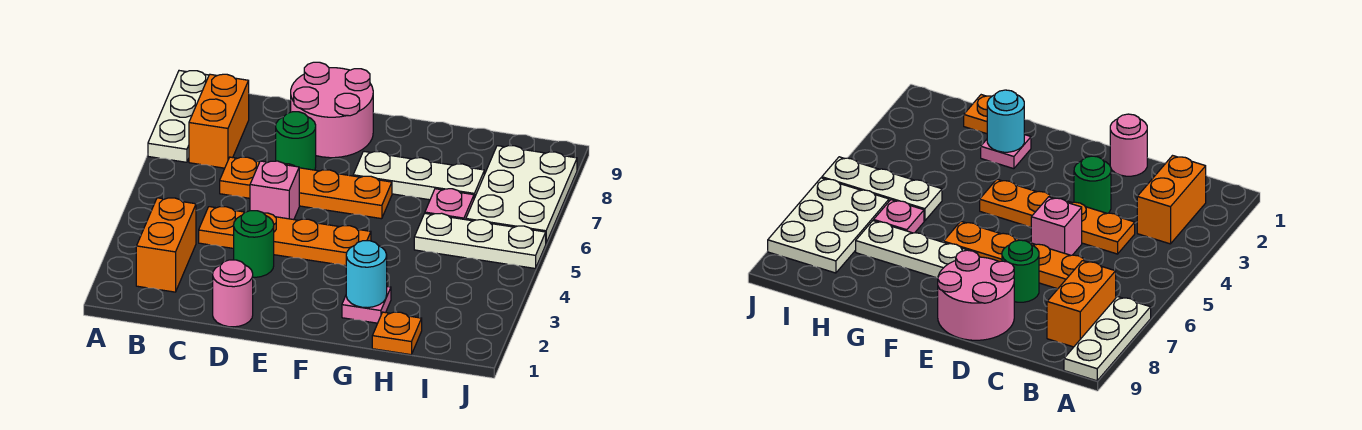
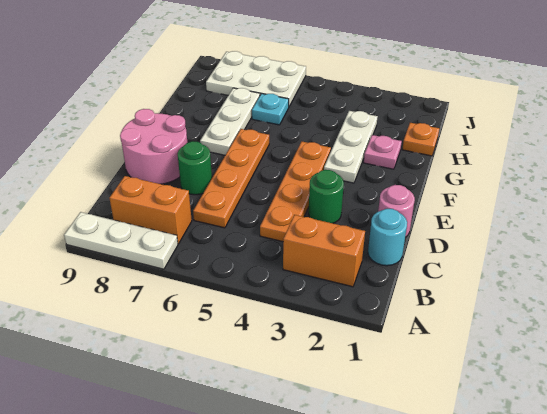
pink 1x1 brick [250,161,299,220] -> none
cyan 1x1 round brick [346,241,387,308] -> cyan 1x1 round brick moved to [368,209,407,266]
white 1x3 plate [414,213,546,269] -> white 1x3 plate moved to [324,111,378,183]
pink 1x1 plate [425,189,474,220] -> cyan 1x1 plate [252,94,289,125]

